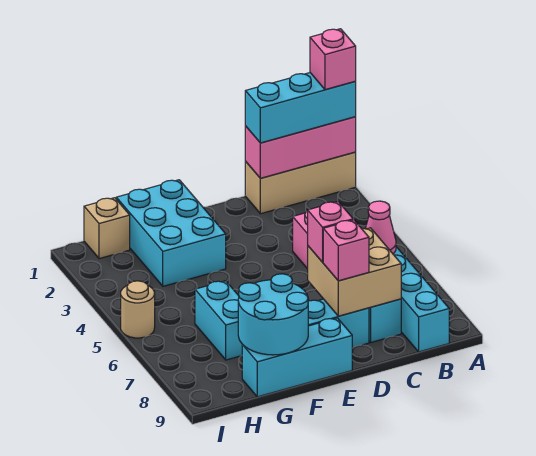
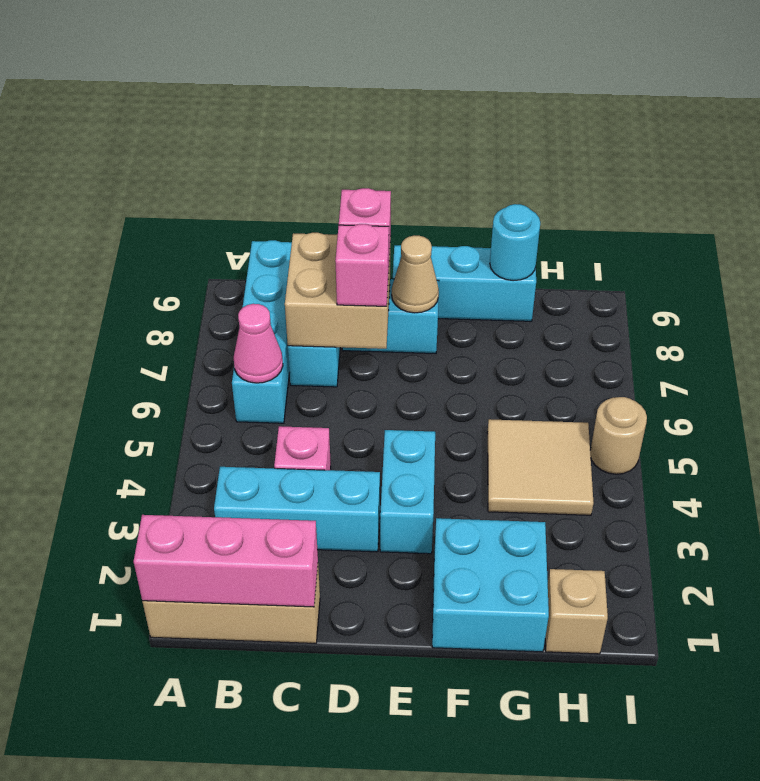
cyan 1x3 brick [245,73,356,143] -> cyan 1x3 brick moved to [214,467,380,552]
pink 1x1 brick [310,29,356,90] -> none
none -> tan 1x1 cone [392,236,439,313]
cyan 2x3 brick [116,180,226,286] -> cyan 2x2 brick [432,518,549,652]
cyan 2x2 round brick [238,274,308,355] -> cyan 1x1 round brick [490,204,540,281]
none -> tan 2x2 tile [487,419,594,515]
cyan 1x2 brick [195,281,242,360] -> cyan 1x2 brick moved to [380,430,435,554]

